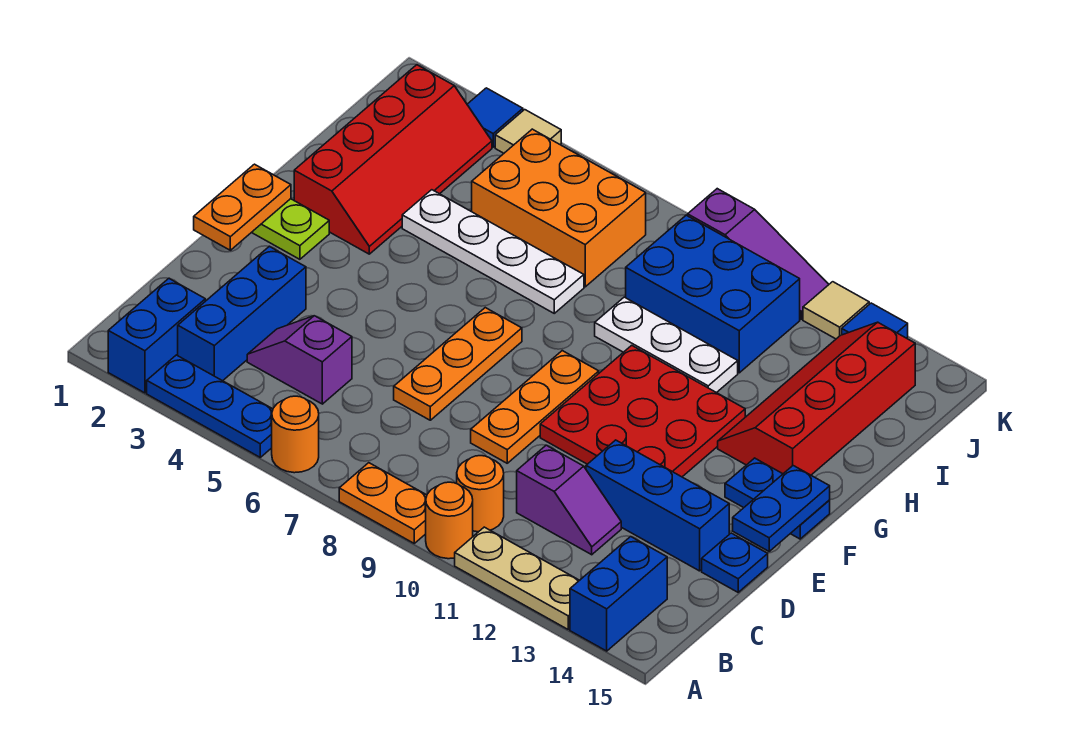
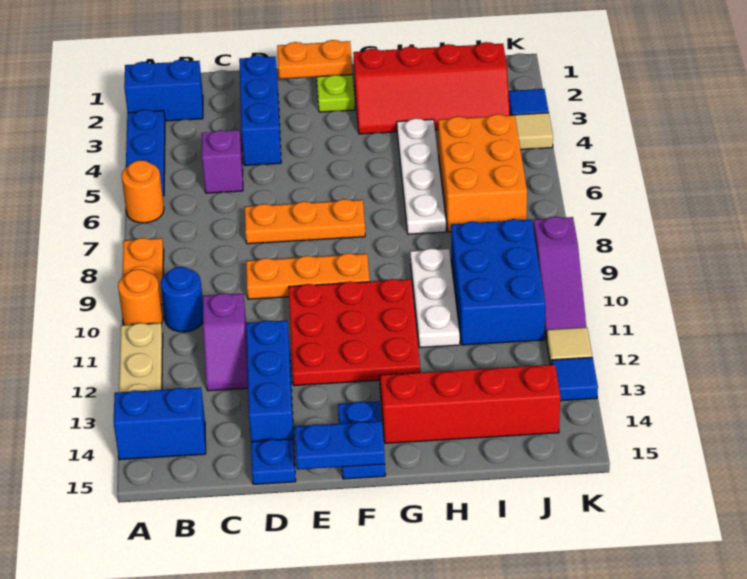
blue 1x3 brick [178,246,306,381] -> blue 1x3 brick turned to [239,55,281,165]
orange 1x1 round brick [457,456,504,532] -> blue 1x1 round brick [160,267,203,332]

